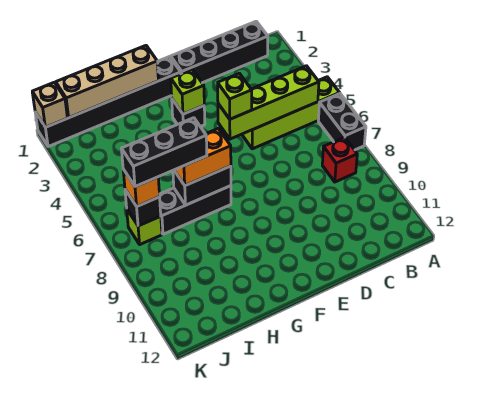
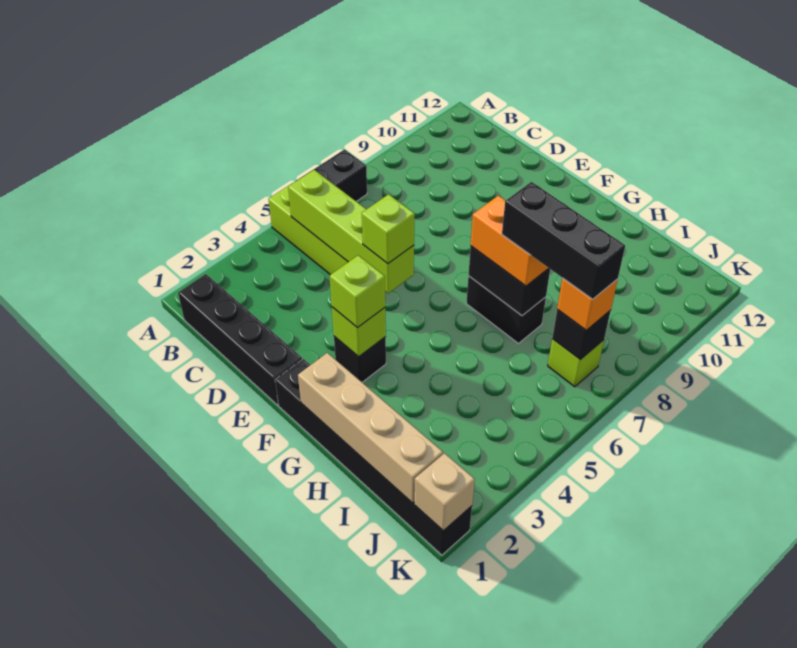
red 1x1 brick [322,137,357,182] -> none
none -> lime 1x1 brick [330,255,385,328]
black 1x3 brick [159,186,231,234] -> black 1x2 brick [466,276,546,343]

